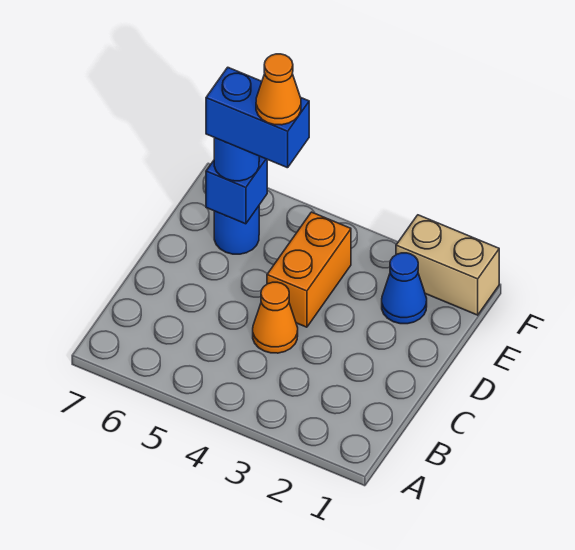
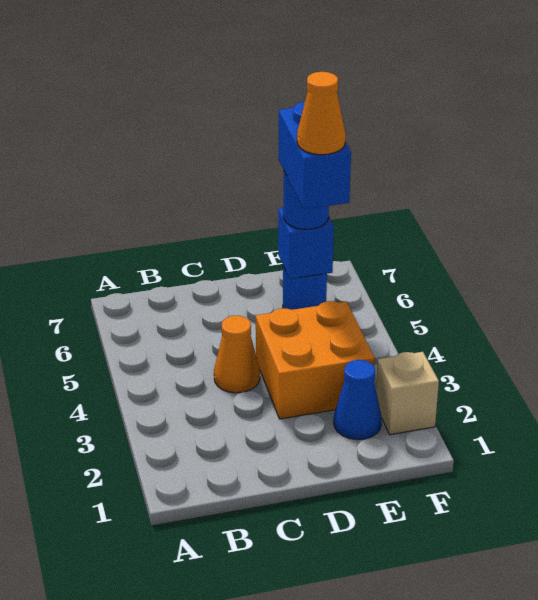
orange 1x2 brick [267,212,351,327] -> orange 2x2 brick [256,301,375,419]
tan 1x2 brick [396,215,499,315] -> tan 1x1 brick [376,352,439,435]

